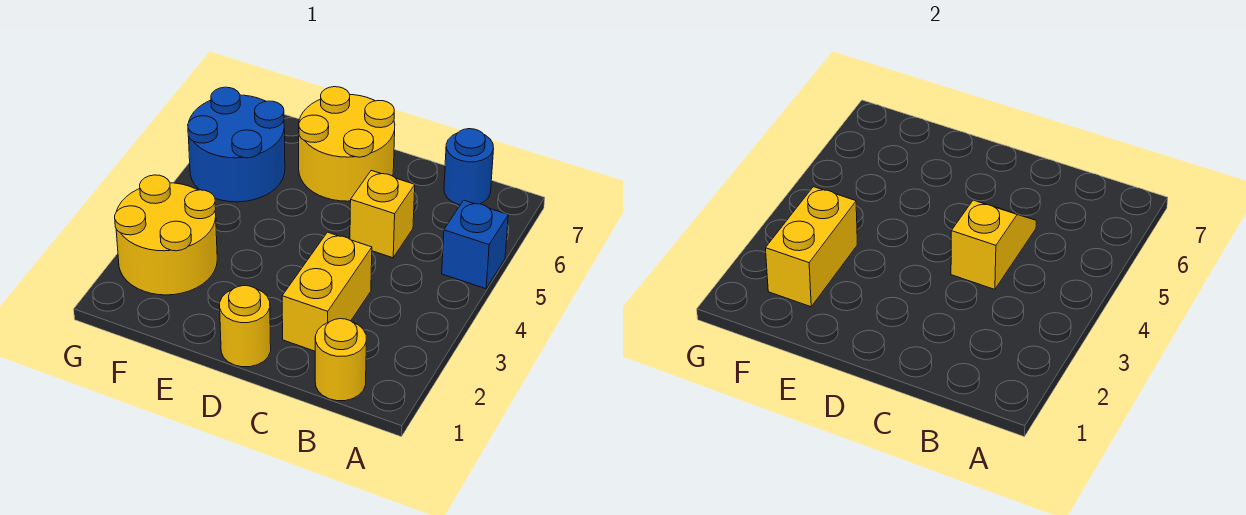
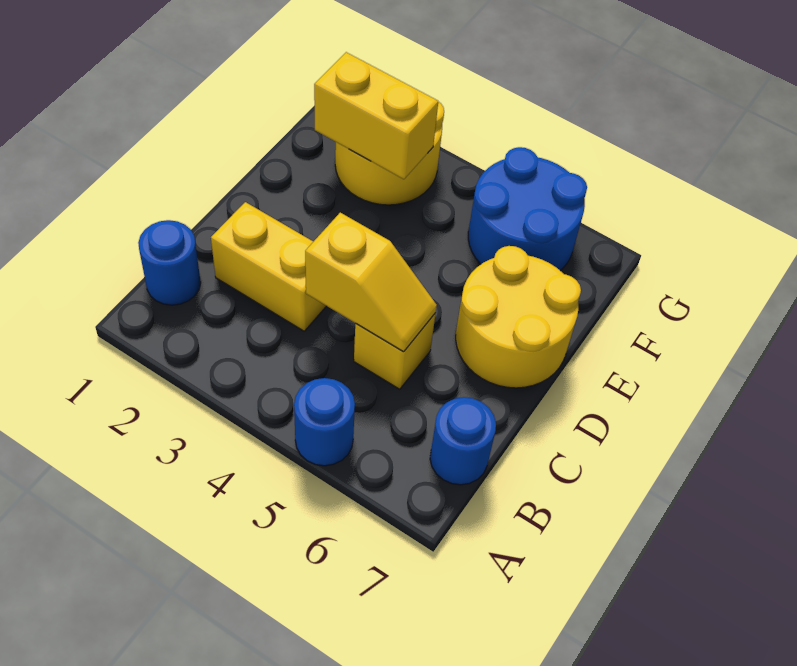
blue 1x1 brick [442,200,508,289] -> blue 1x1 round brick [294,378,355,466]
yellow 1x1 round brick [315,319,366,401] -> blue 1x1 round brick [138,220,201,305]
yellow 1x1 round brick [220,286,271,367] -> none

